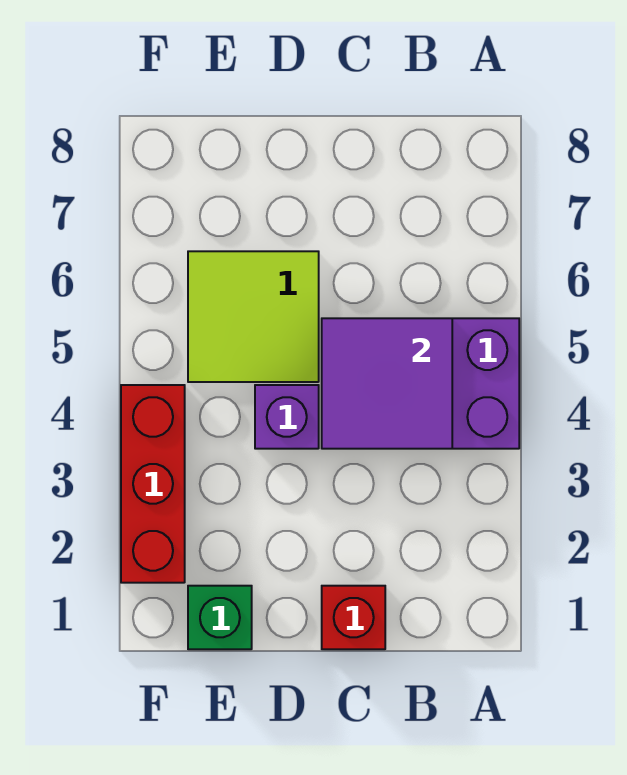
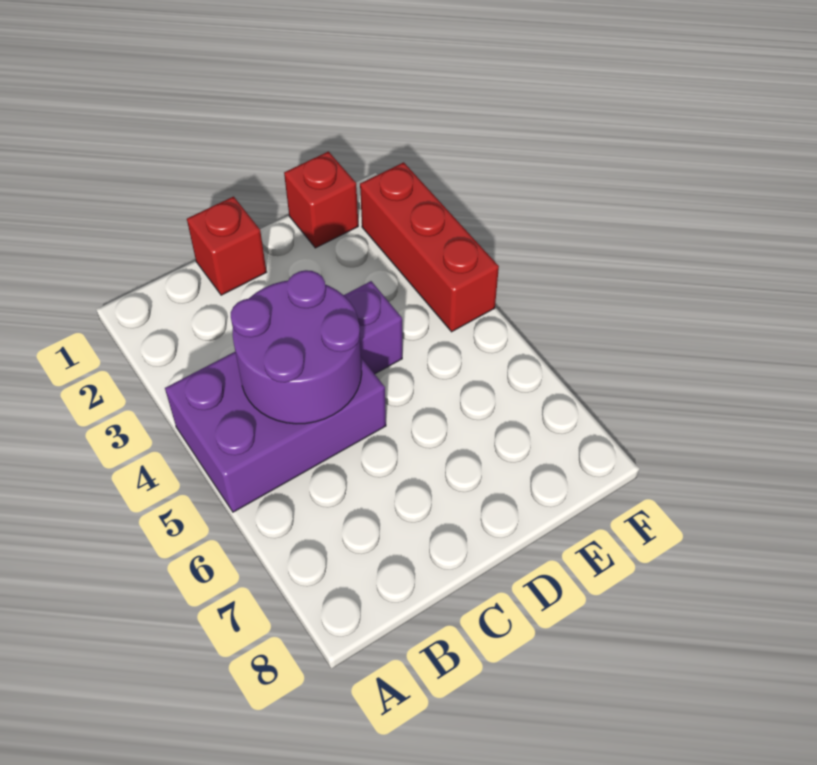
purple 2x2 tile [322,318,452,449] -> purple 2x2 round brick [231,270,362,424]
lime 2x2 tile [188,251,319,382] -> none
green 1x1 brick [188,586,252,649] -> red 1x1 brick [284,151,358,248]

